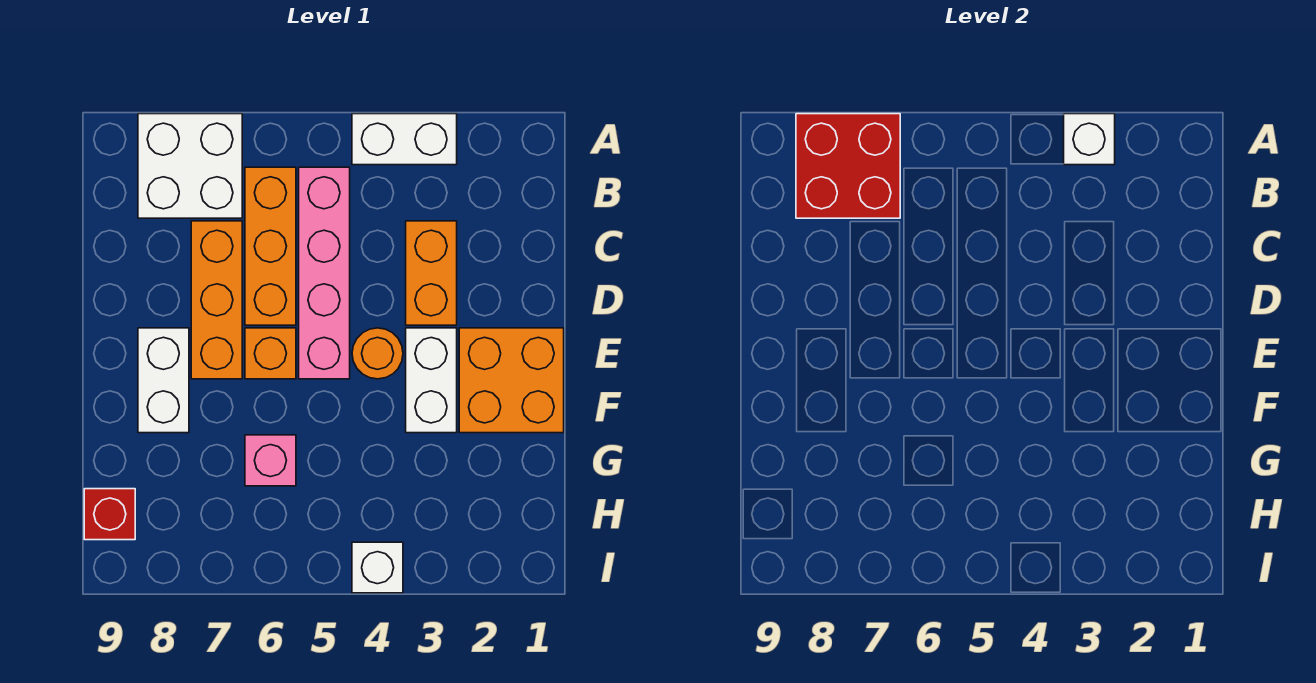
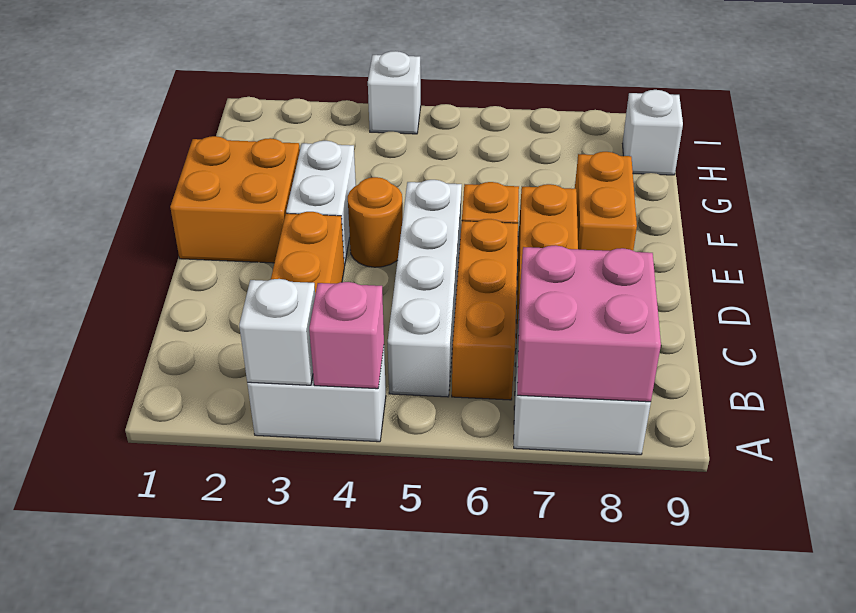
red 2x2 brick [796,114,900,218] -> pink 2x2 brick [517,245,661,402]
pink 1x4 brick [299,167,350,379] -> white 1x4 brick [388,180,462,397]
white 1x2 brick [138,328,189,433] -> orange 1x2 brick [575,152,637,251]
pink 1x1 brick [245,435,296,486] -> pink 1x1 brick moved to [309,282,384,389]
red 1x1 brick [84,489,135,540] -> white 1x1 brick [623,90,683,175]

